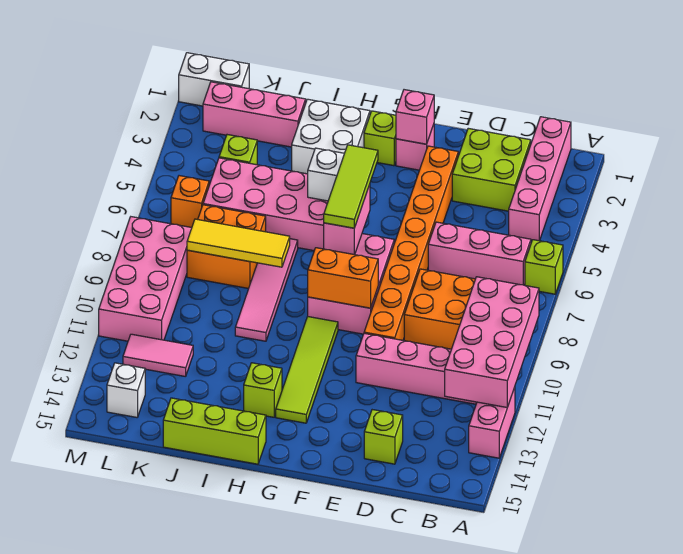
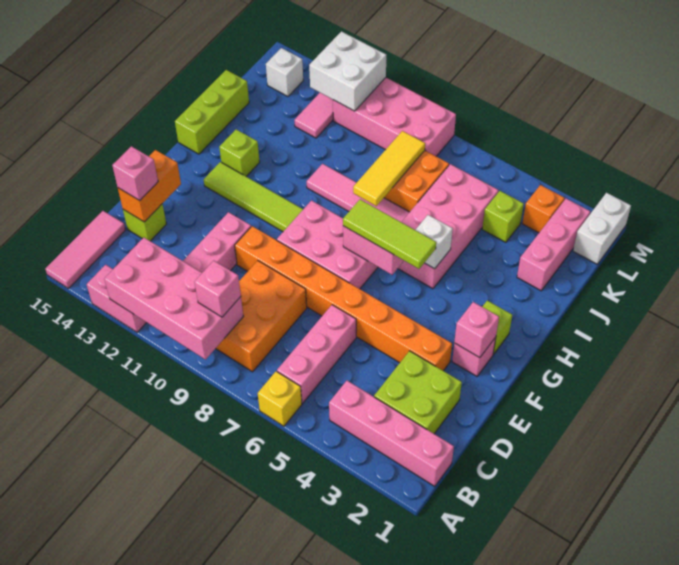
lime 1x1 brick [525,240,563,294] -> yellow 1x1 brick [258,371,302,426]
none -> pink 1x3 tile [45,211,126,288]
none -> pink 1x1 brick [194,261,241,317]
none -> pink 1x1 brick [112,146,158,201]
orange 1x2 brick [308,248,378,308] -> orange 1x2 brick moved to [118,150,181,222]
white 2x2 brick [292,99,370,174] -> white 2x2 brick moved to [309,31,386,111]
orange 1x1 brick [171,176,209,228] -> orange 1x1 brick moved to [522,185,564,233]

